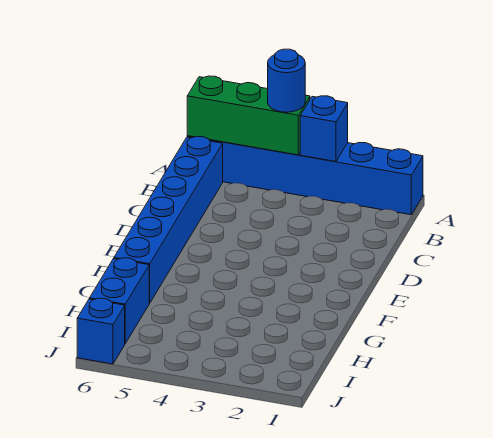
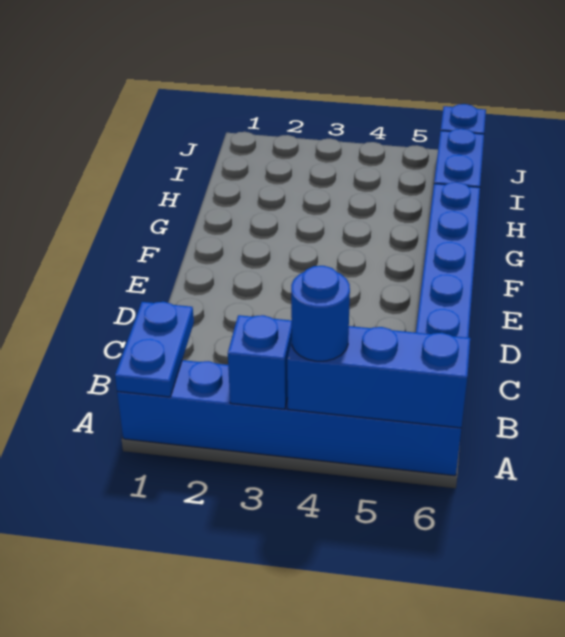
none -> blue 1x2 plate [115,302,194,397]
green 1x3 brick [187,76,310,155] -> blue 1x3 brick [287,326,470,428]

